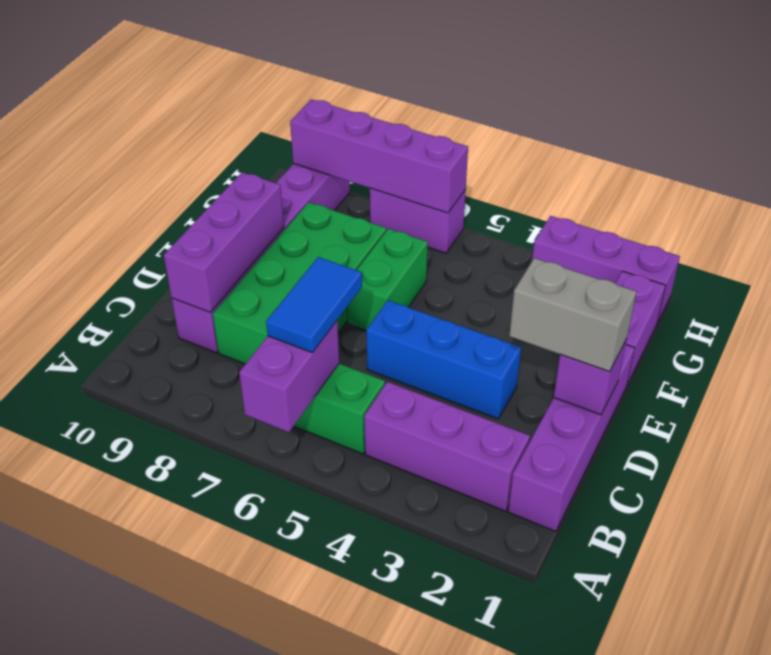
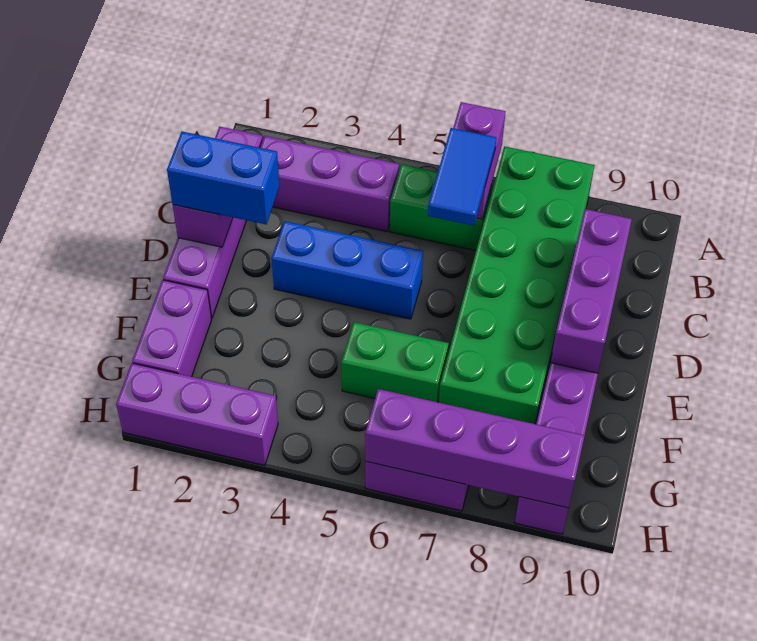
green 2x4 brick [213,202,386,364] -> green 2x6 brick [439,146,595,424]
grey 1x2 brick [509,258,636,372] -> blue 1x2 brick [167,132,280,224]
green 1x2 brick [347,229,428,330] -> green 1x2 brick turned to [341,322,449,402]

